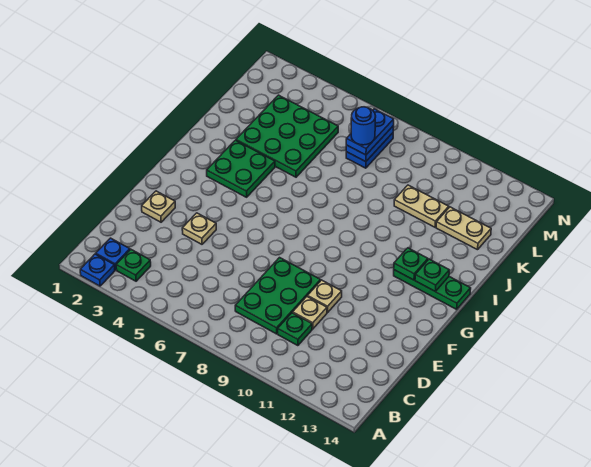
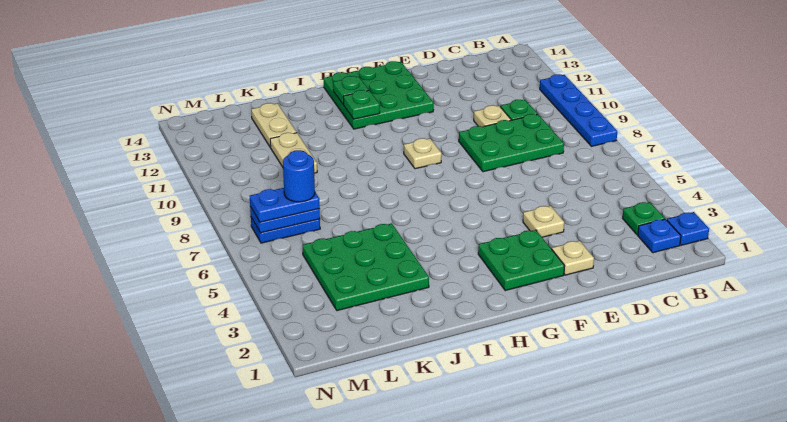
none -> blue 1x4 plate [540,74,617,146]
tan 1x1 plate [308,280,342,313] -> tan 1x1 plate moved to [404,138,442,169]
green 2x2 plate [207,140,275,197] -> green 2x2 plate moved to [478,230,564,291]
green 1x3 plate [394,270,471,309] -> green 3x3 plate [324,61,434,129]

